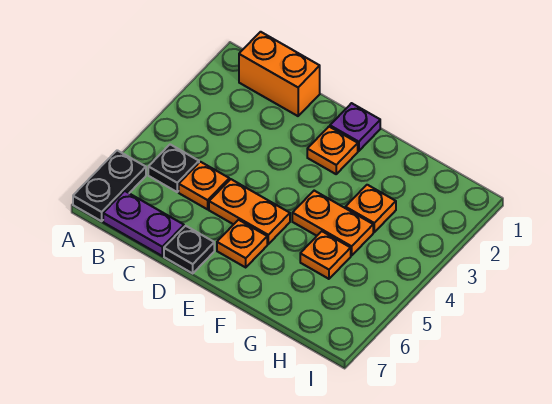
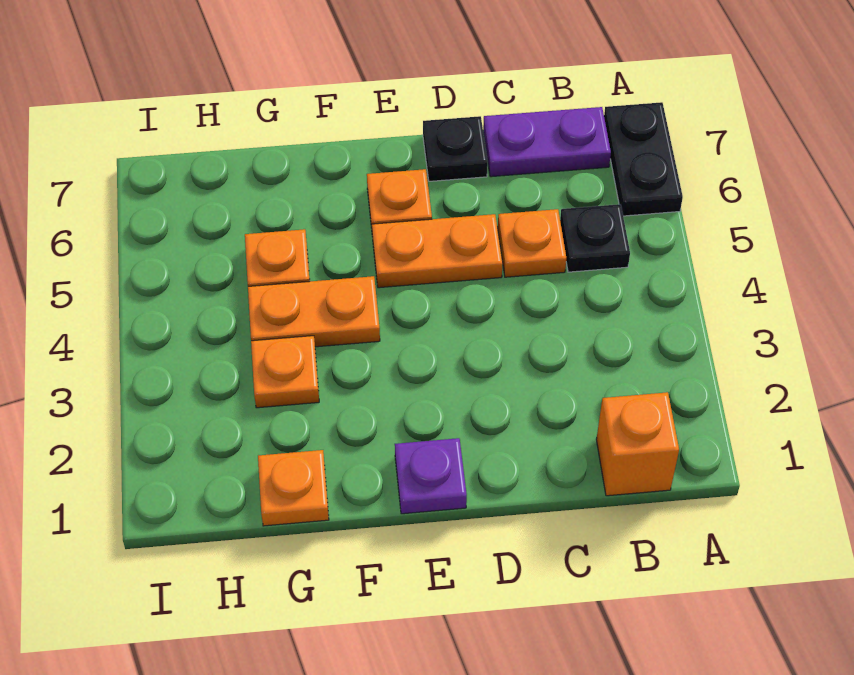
orange 1x2 brick [239,32,320,116] -> orange 1x1 brick [596,392,679,496]
orange 1x1 plate [307,127,358,174] -> orange 1x1 plate moved to [258,450,329,526]

